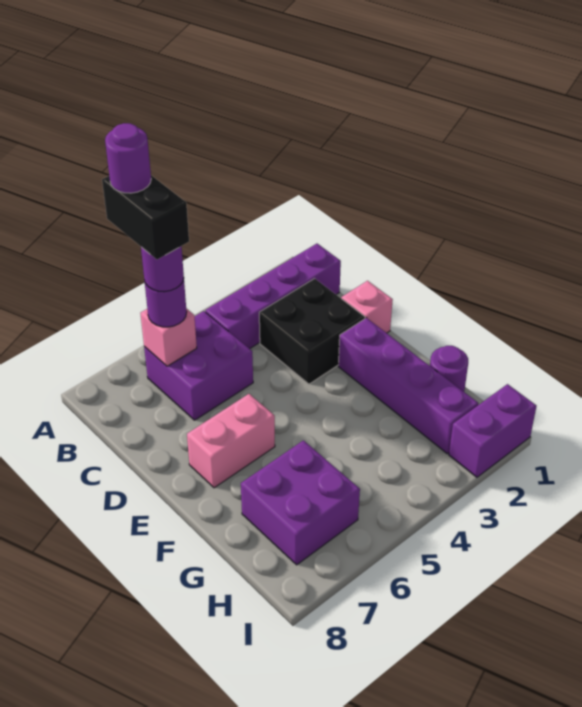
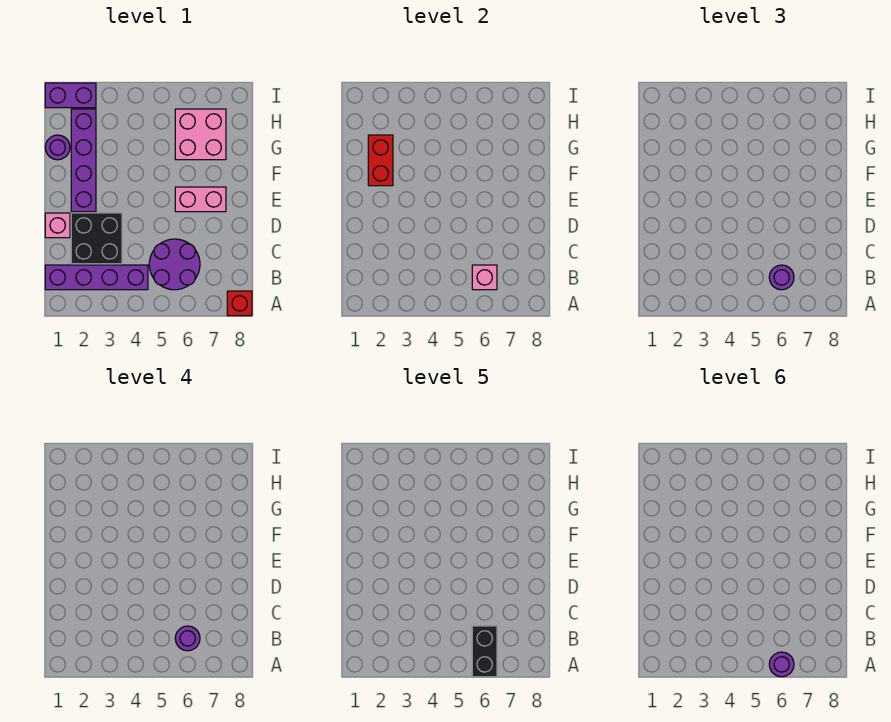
none -> red 1x1 brick [227,291,252,316]
purple 2x2 brick [144,311,253,420] -> purple 2x2 round brick [149,239,200,290]
none -> red 1x2 brick [368,135,393,186]
purple 2x2 brick [241,440,360,565] -> pink 2x2 brick [175,109,226,160]

